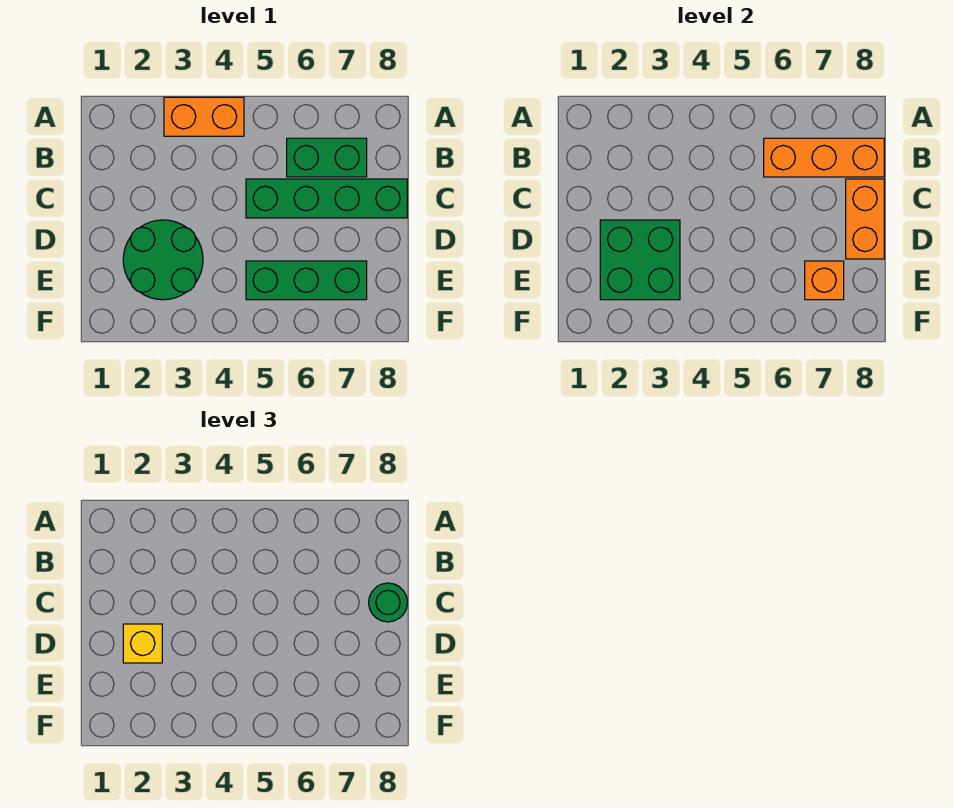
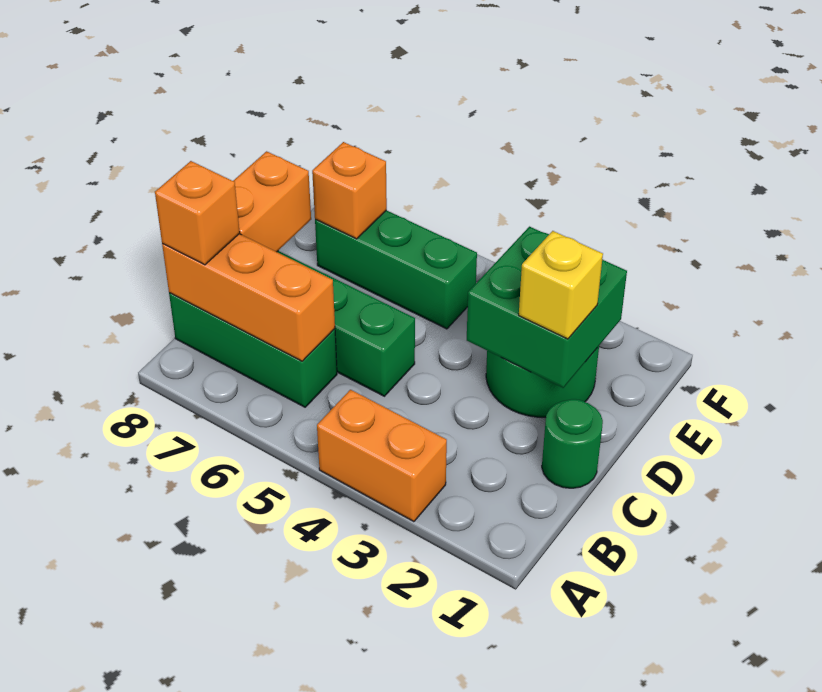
green 1x2 brick [287,138,367,177] -> green 1x3 brick [169,293,337,407]
none -> orange 1x1 brick [155,161,240,265]
green 1x1 round brick [369,583,407,622] -> green 1x1 round brick moved to [542,399,603,488]

